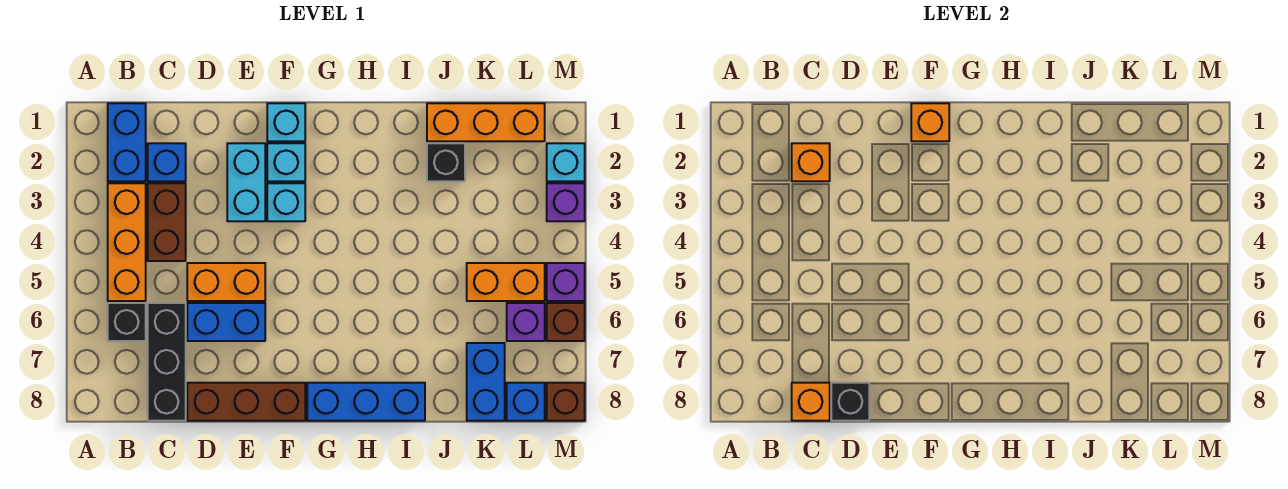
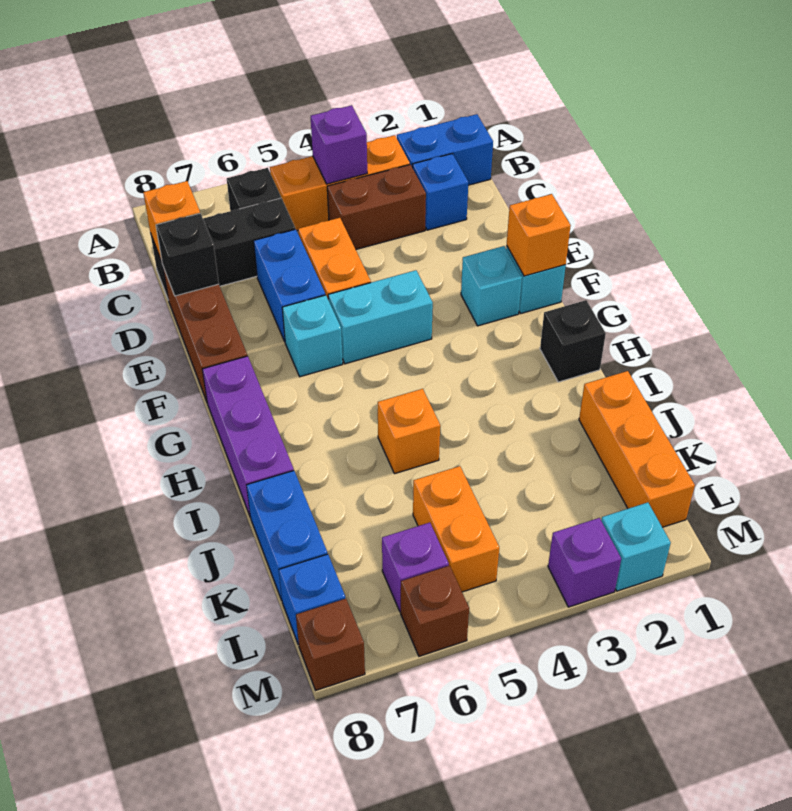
orange 1x1 brick [792,143,830,181] -> orange 1x1 brick moved to [378,389,440,474]
cyan 1x2 brick [227,143,265,221] -> cyan 1x2 brick moved to [328,270,433,364]
cyan 1x1 brick [267,183,305,221] -> cyan 1x1 brick moved to [282,295,343,377]
blue 1x3 brick [307,383,425,421] -> purple 1x3 brick [202,356,294,517]
black 1x1 brick [427,143,465,181] -> black 1x1 brick moved to [540,300,606,382]
blue 1x2 brick [467,343,505,421] -> blue 1x2 brick turned to [247,471,327,600]
purple 1x1 brick [547,263,585,301] -> purple 1x1 brick moved to [311,105,367,184]

